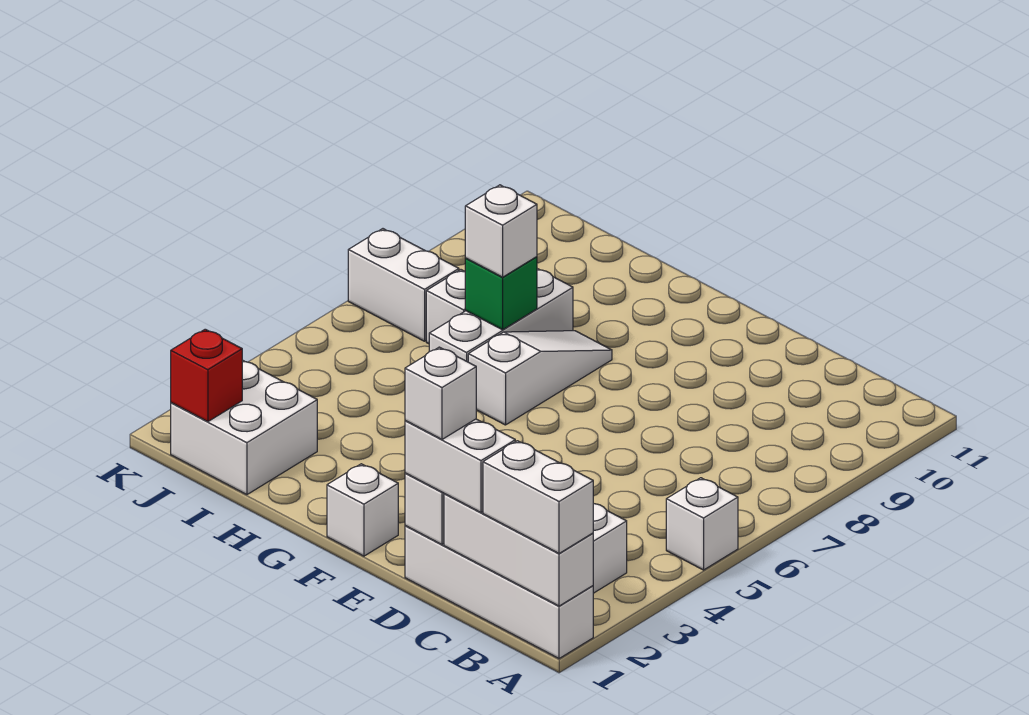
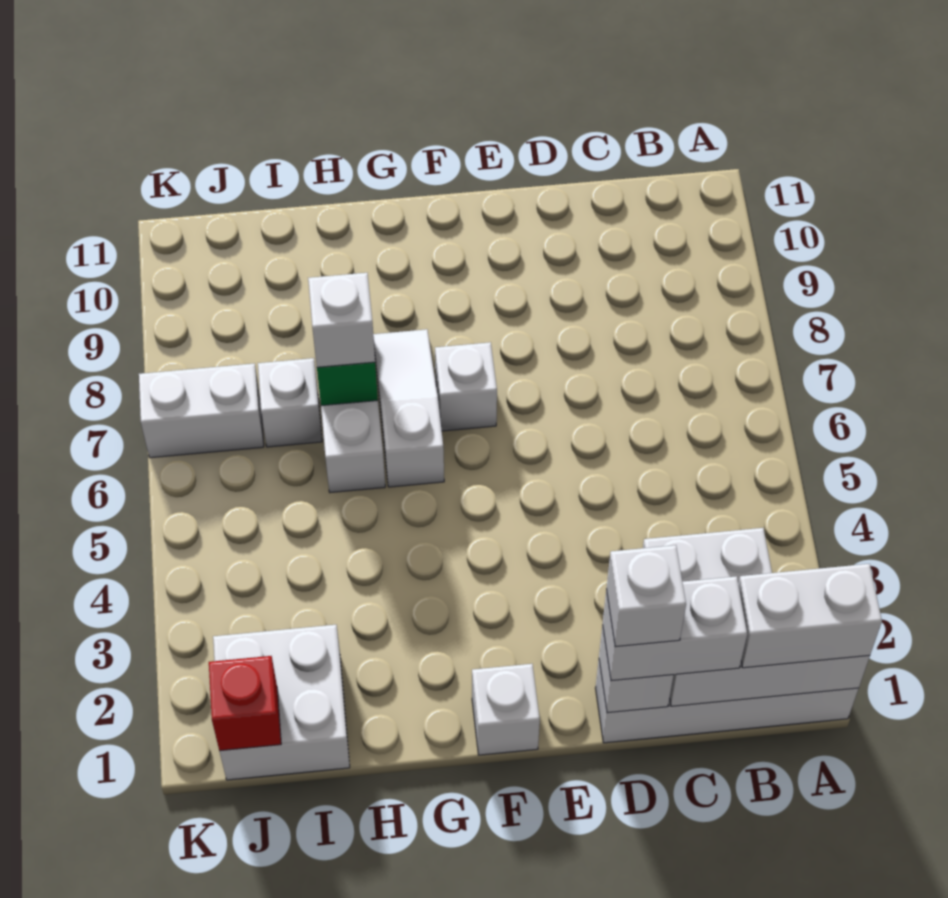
white 1x1 brick [666,478,738,570] -> white 1x1 brick moved to [435,342,497,431]

